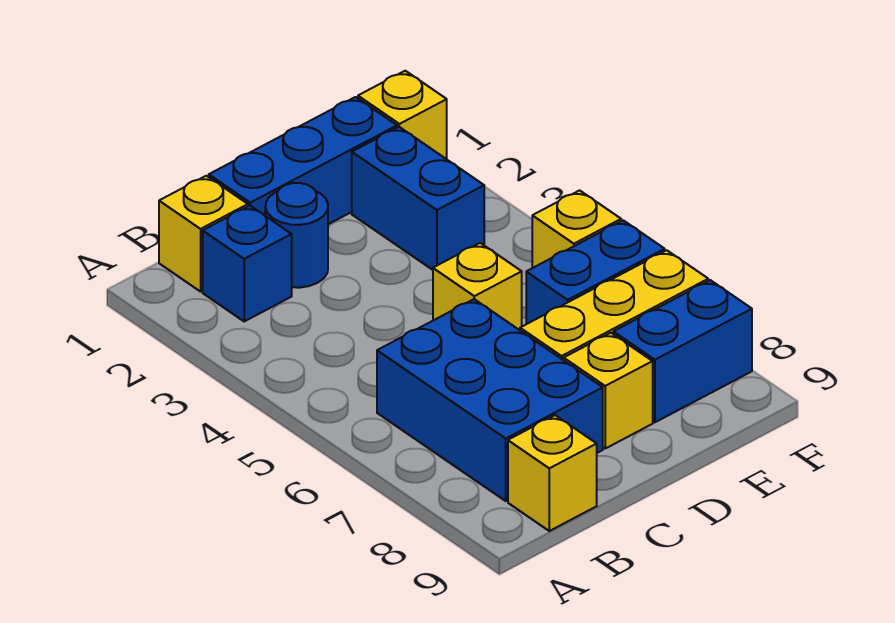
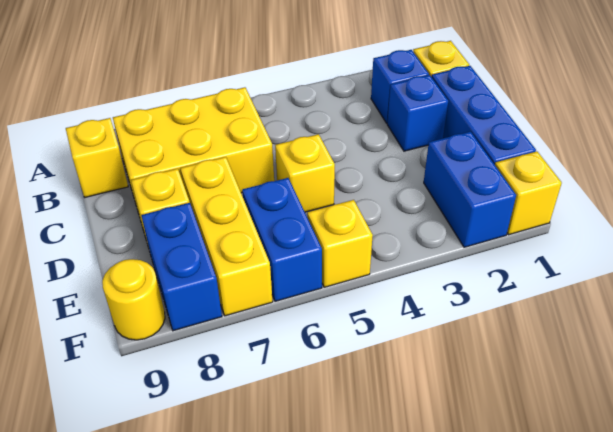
blue 2x3 brick [377,299,603,501] -> yellow 2x3 brick [113,87,274,213]
blue 1x1 round brick [265,183,328,288] -> blue 1x1 brick [387,75,448,151]
blue 1x2 brick [352,127,484,270] -> blue 1x2 brick turned to [424,132,516,247]
none -> yellow 1x1 round brick [102,259,165,340]

